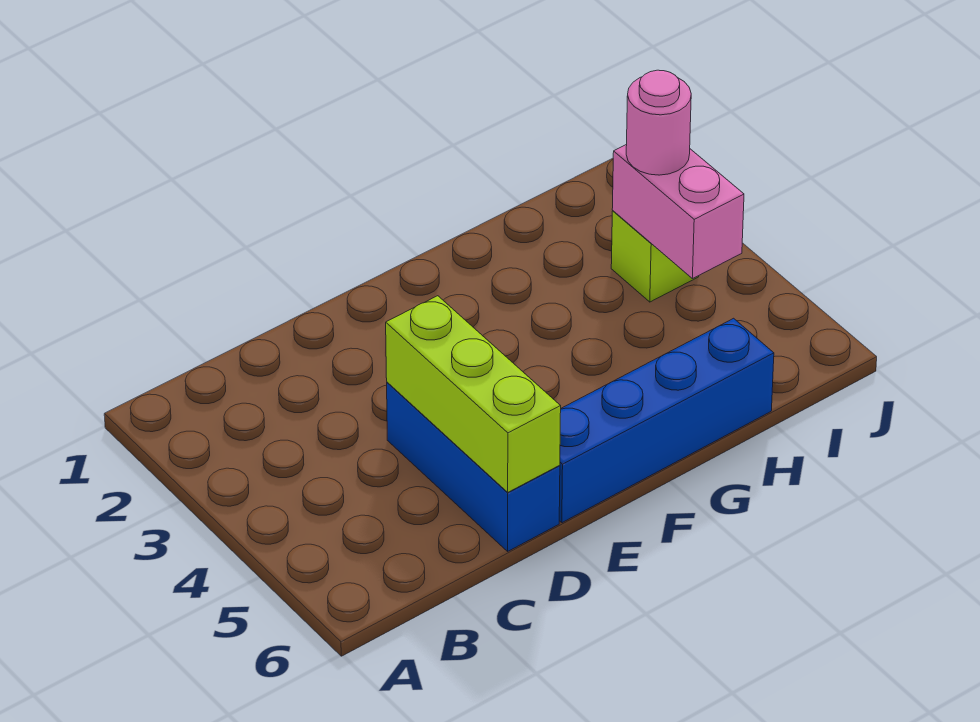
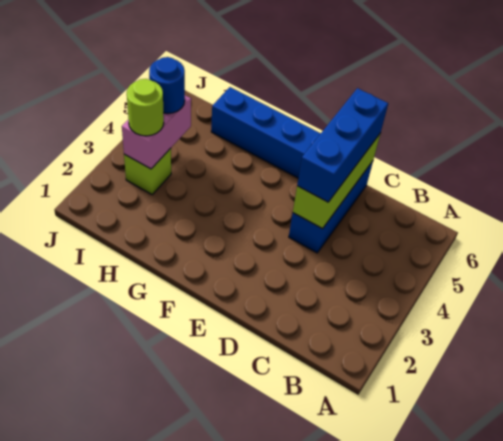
none -> blue 1x3 brick [297,88,388,202]
pink 1x1 round brick [626,70,691,175] -> lime 1x1 round brick [127,79,164,136]
none -> blue 1x1 round brick [149,57,185,114]

